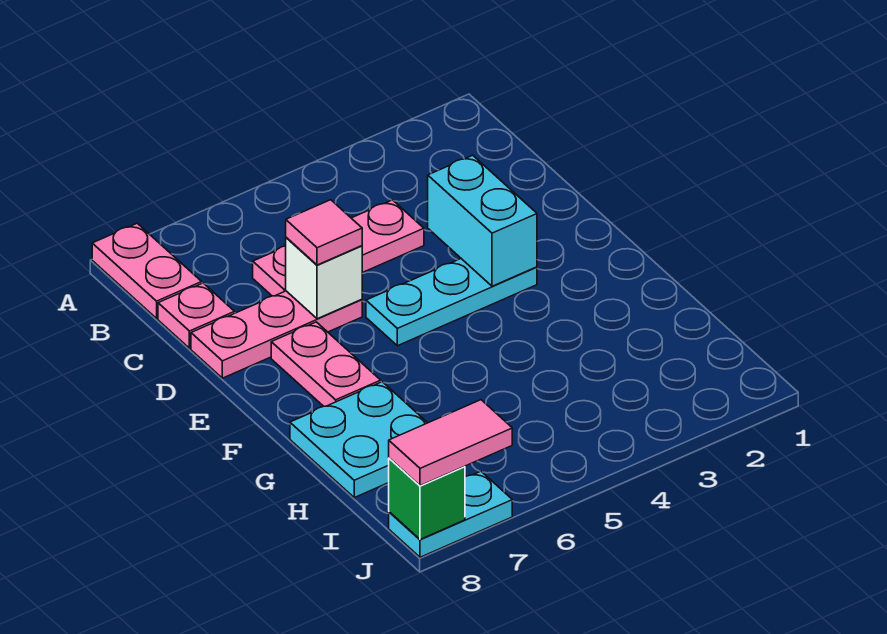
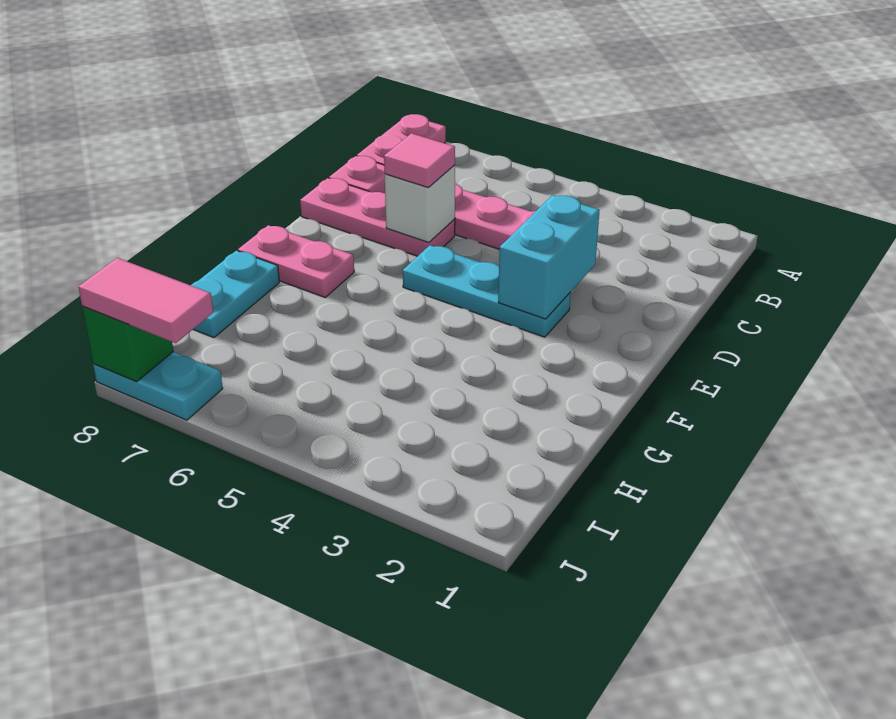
pink 1x2 plate [271,322,381,406] -> pink 1x2 plate turned to [238,225,354,297]
cyan 2x2 plate [290,382,427,498] -> cyan 1x2 plate [191,251,279,338]

